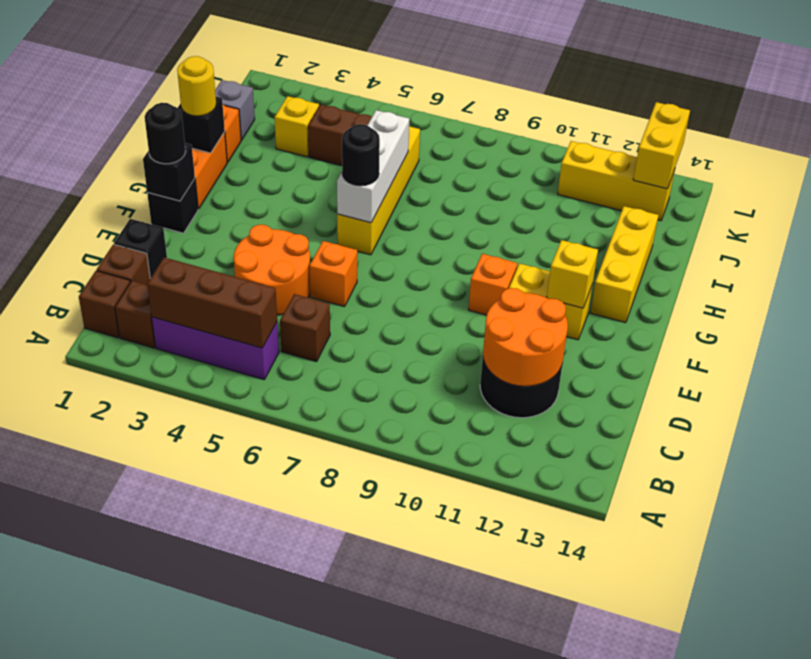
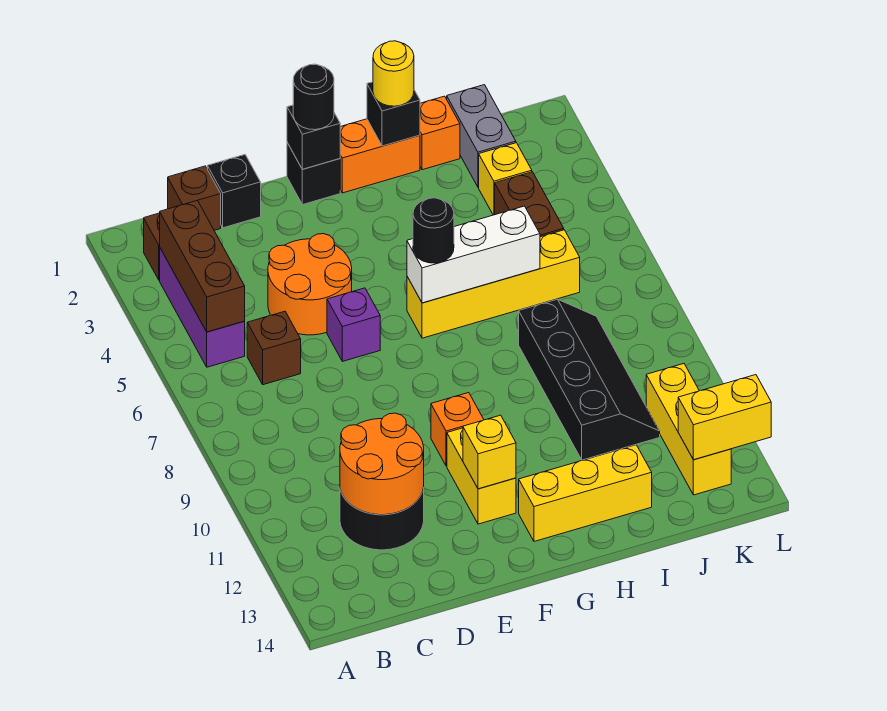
brown 1x1 brick [79,271,130,338] -> none
orange 1x1 brick [309,241,357,307] -> purple 1x1 brick [327,288,380,361]
none -> black 2x4 slope [519,299,660,460]
grey 1x1 brick [215,80,255,140] -> grey 1x2 brick [447,85,516,187]

